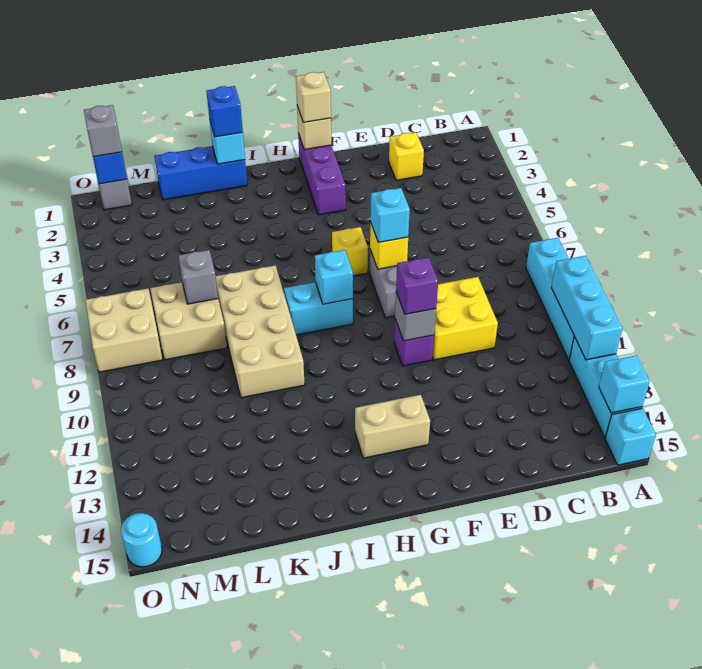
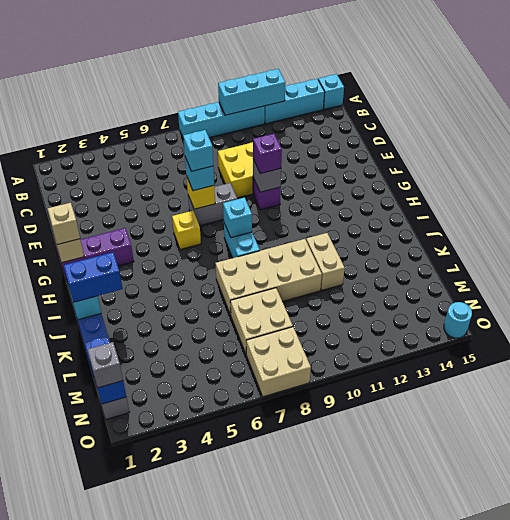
cyan 1x1 brick [599,355,650,413] -> cyan 1x1 brick moved to [183,130,213,171]
yellow 1x1 brick [389,132,424,180] -> none
tan 1x2 brick [355,395,430,458] -> tan 1x2 brick moved to [306,233,345,290]
blue 1x1 brick [206,86,243,137] -> blue 1x2 brick [64,252,123,302]
grey 1x1 brick [179,250,218,304] -> none

